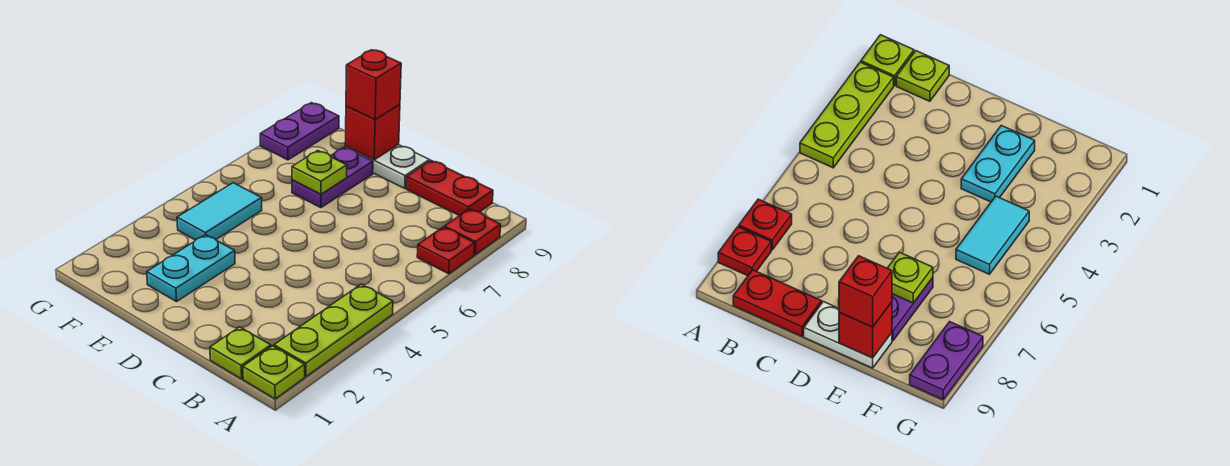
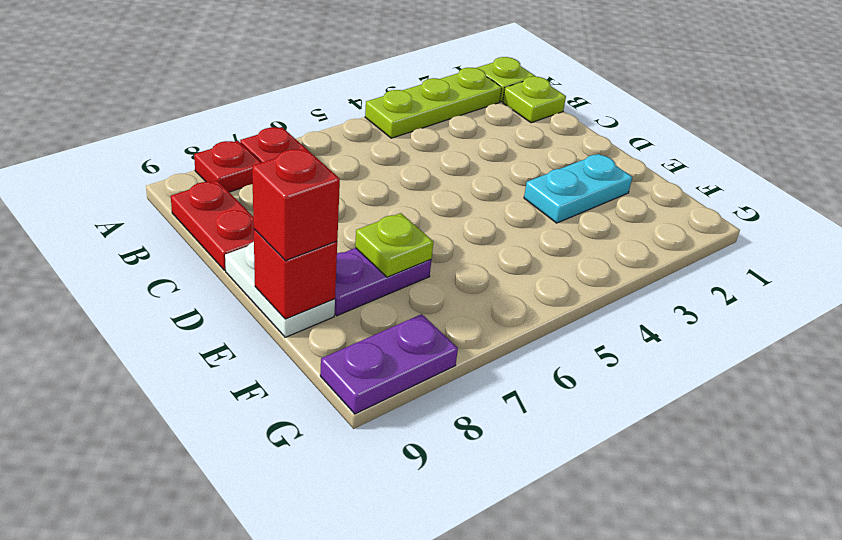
cyan 1x2 tile [177,183,262,240] -> none

